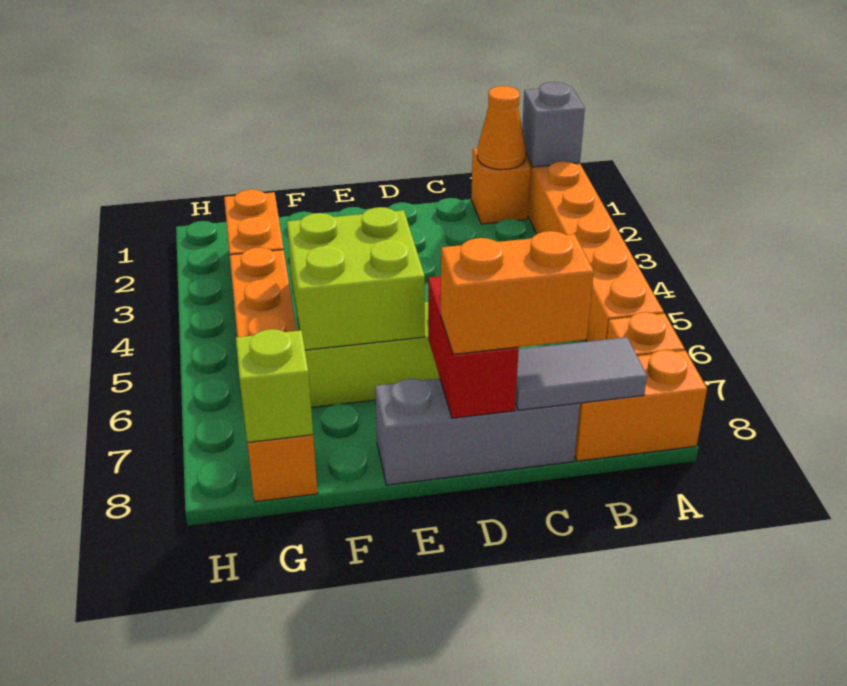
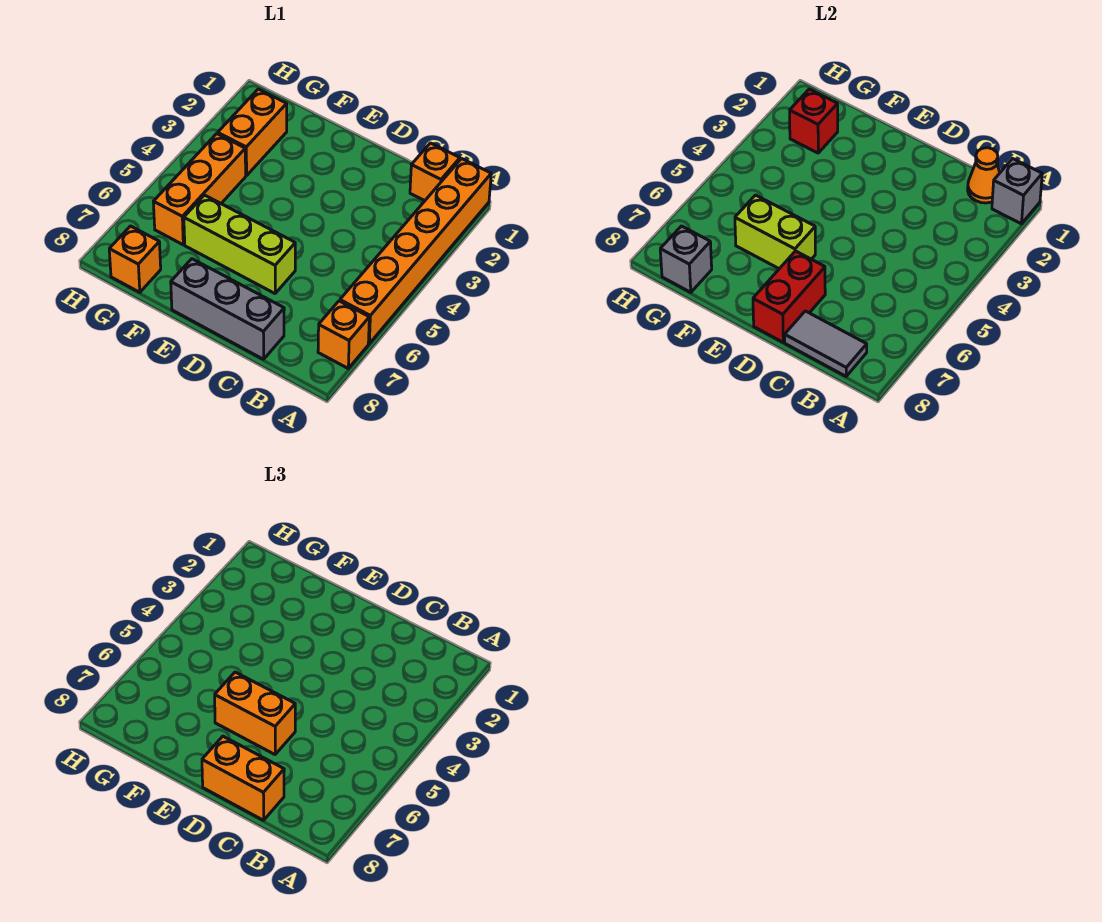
orange 1x2 brick [575,350,707,461] -> orange 1x2 brick moved to [215,672,295,754]
lime 2x2 brick [287,207,425,350] -> lime 1x2 brick [735,195,815,269]
none -> red 1x1 brick [790,89,838,153]
lime 1x1 brick [236,329,313,443] -> grey 1x1 brick [660,226,712,292]

